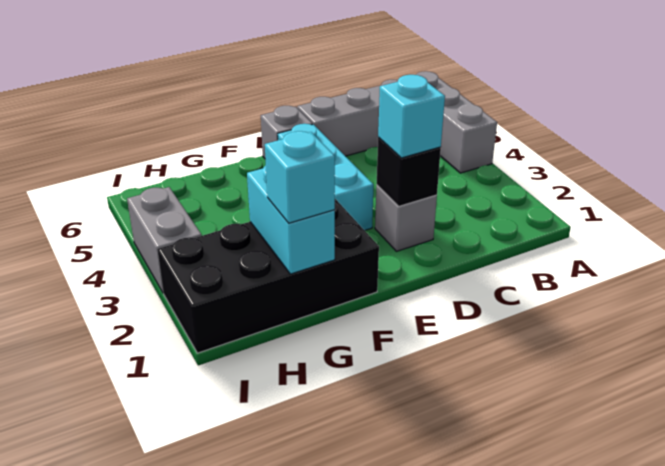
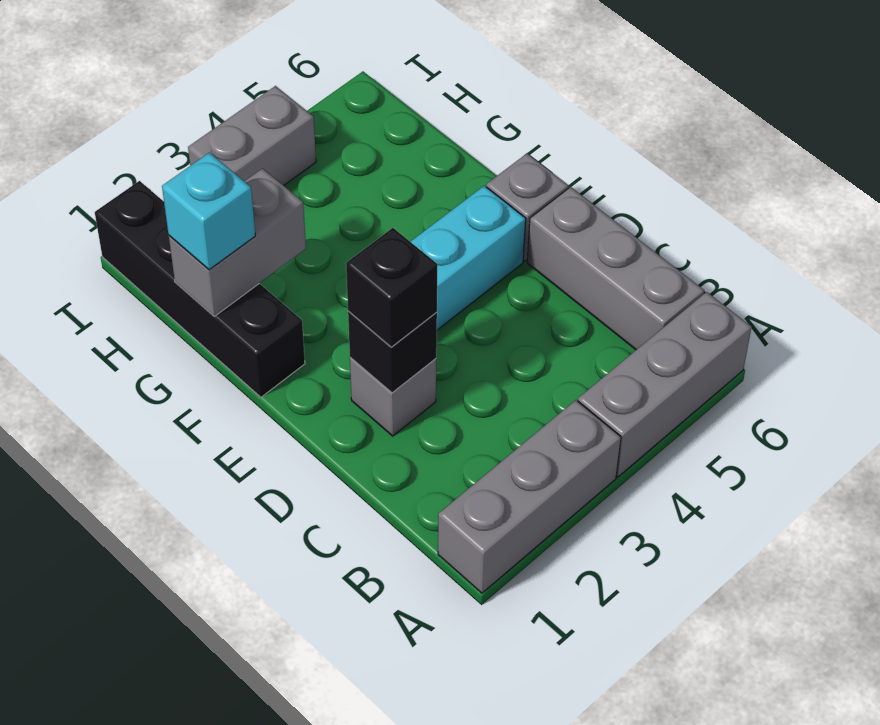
none -> grey 1x3 brick [438,400,621,593]
cyan 1x1 brick [378,75,445,158] -> black 1x1 brick [346,228,437,347]
black 2x4 brick [157,199,379,353] -> black 1x4 brick [95,181,305,397]
cyan 1x2 brick [247,165,335,274] -> grey 1x2 brick [169,168,306,316]

